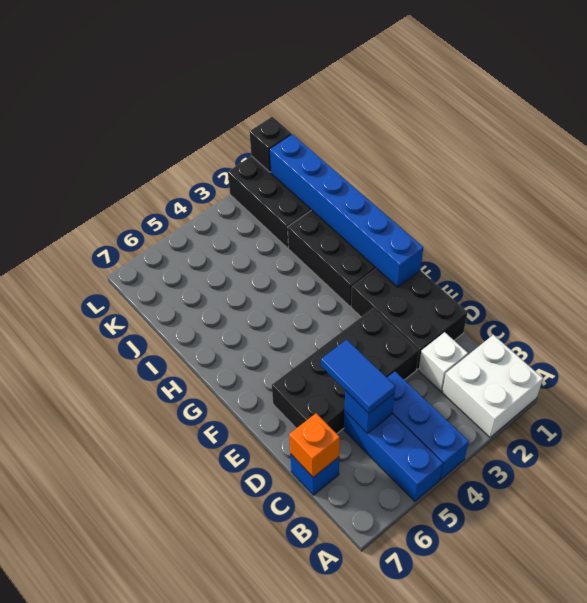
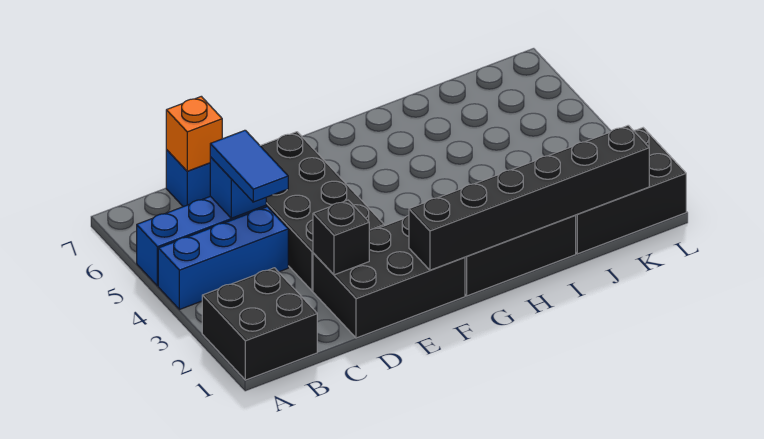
white 2x2 brick [442,335,543,437] -> black 2x2 brick [202,268,317,380]
white 1x1 brick [419,332,468,391] -> none
blue 1x2 tile [321,340,396,413] -> blue 1x2 tile turned to [210,130,288,202]
blue 1x6 brick [269,134,423,287] -> black 1x6 brick [409,125,649,270]
black 1x1 brick [249,117,291,172] -> black 1x1 brick moved to [313,200,369,275]

